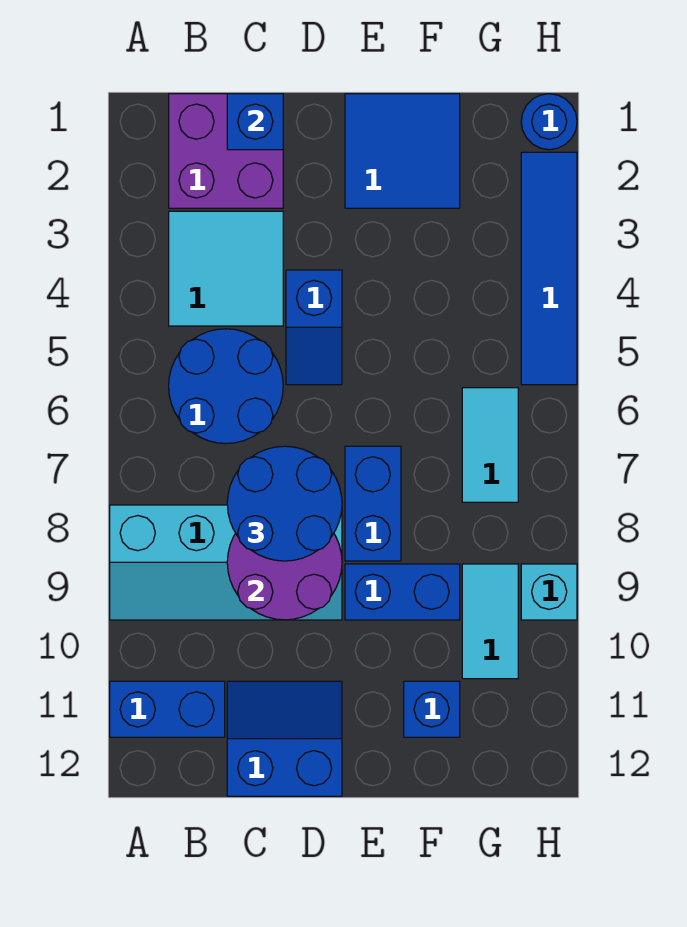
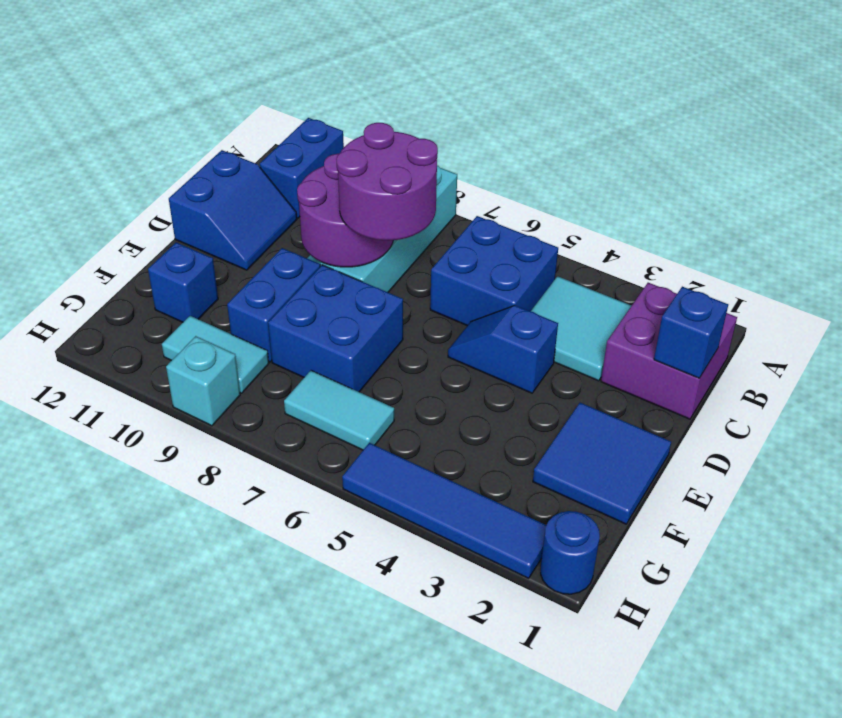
blue 2x2 round brick [169,329,283,444] -> blue 2x2 brick [430,216,558,326]
blue 2x2 round brick [227,446,342,561] -> purple 2x2 round brick [337,123,438,240]
blue 1x2 brick [345,446,401,561] -> blue 2x2 brick [268,265,403,392]

